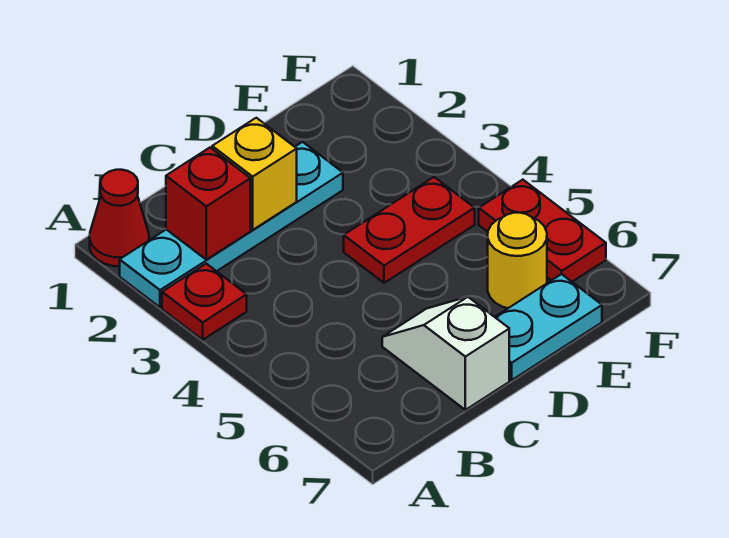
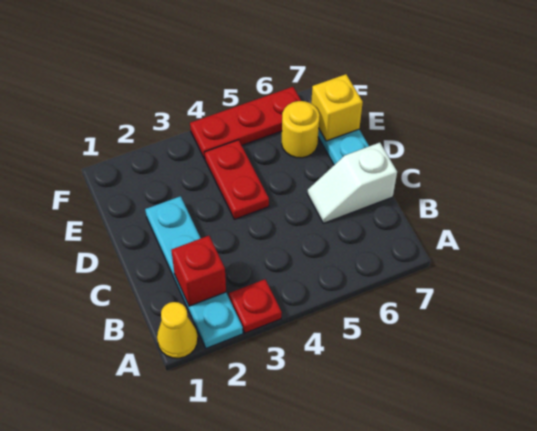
red 1x1 cone [90,170,149,266] -> yellow 1x1 cone [157,302,198,358]
yellow 1x1 brick [212,118,297,230] -> yellow 1x1 brick moved to [311,74,363,141]
red 1x2 plate [479,180,606,282] -> red 1x3 plate [190,87,301,159]

